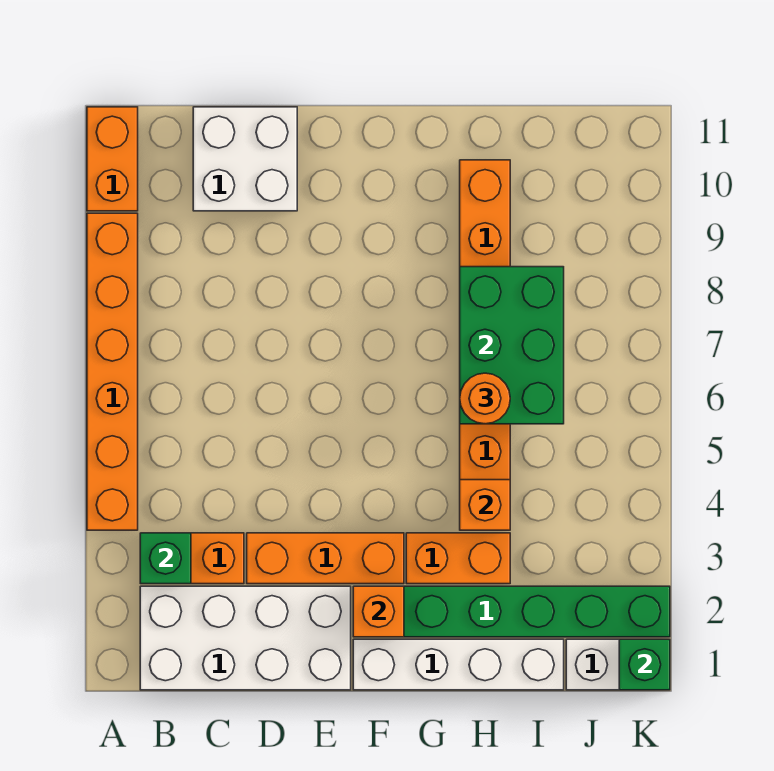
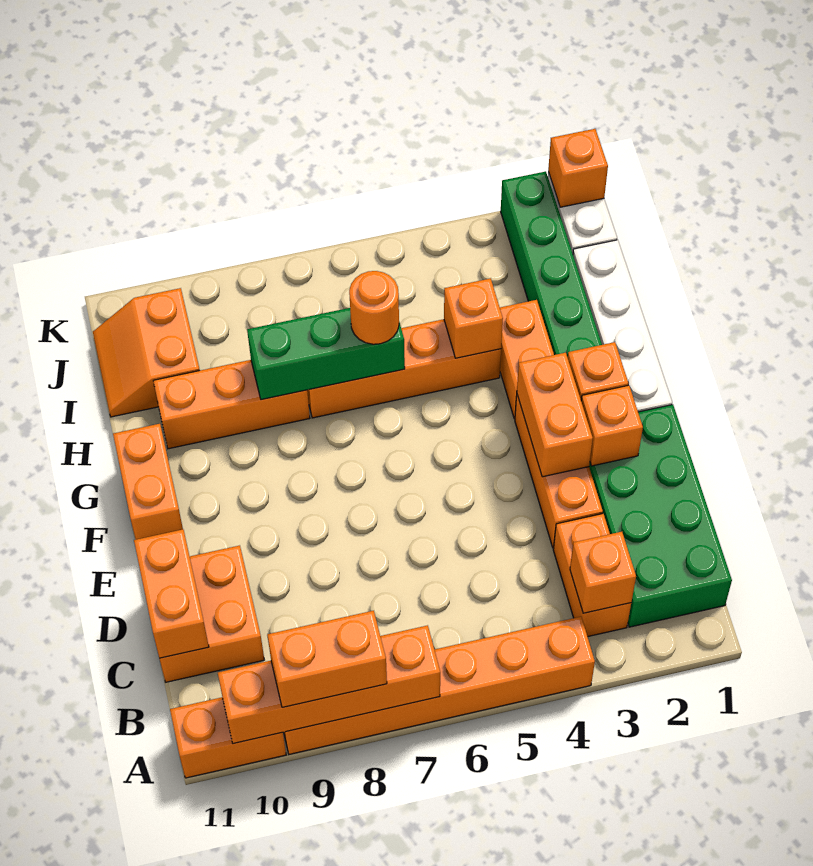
none -> orange 1x4 brick [218,625,440,744]
none -> orange 1x2 brick [267,611,387,707]
white 2x4 brick [140,586,351,690] -> green 2x4 brick [589,405,732,627]
green 1x1 brick [140,533,191,584] -> orange 1x1 brick [570,532,636,613]
white 2x2 brick [193,107,297,211] -> orange 2x2 brick [159,546,264,682]
none -> orange 1x2 brick [134,529,209,658]
none -> orange 1x1 brick [581,385,643,466]
none -> orange 1x2 brick [517,353,593,477]
none -> orange 1x2 brick [113,424,183,539]
green 2x3 brick [460,267,564,424] -> green 1x3 brick [247,308,405,400]
none -> orange 2x2 slope [93,288,200,417]
green 1x1 brick [619,639,670,690] -> orange 1x1 brick [548,129,608,207]

